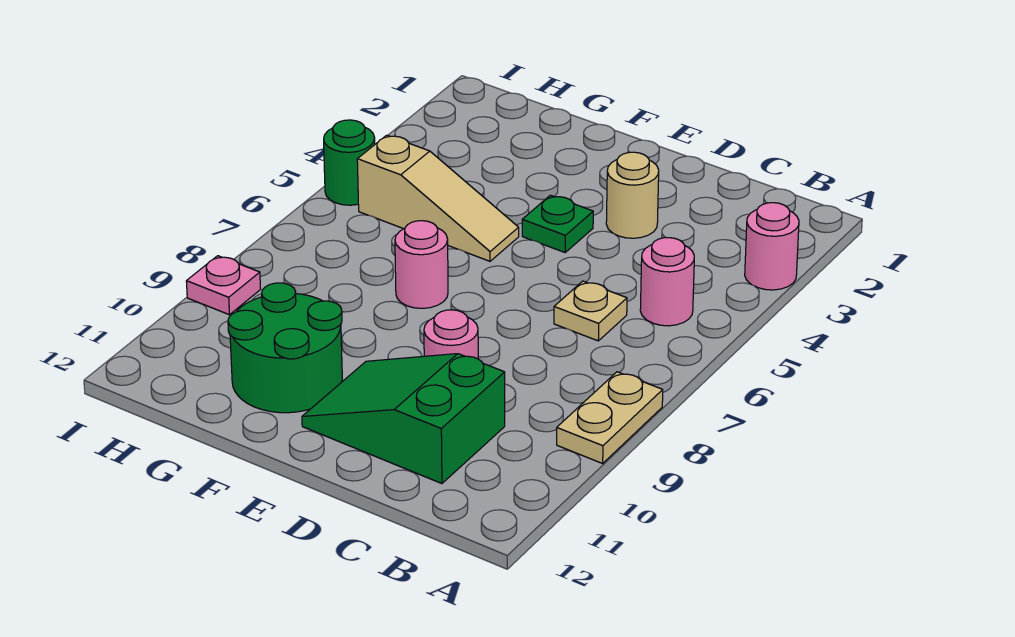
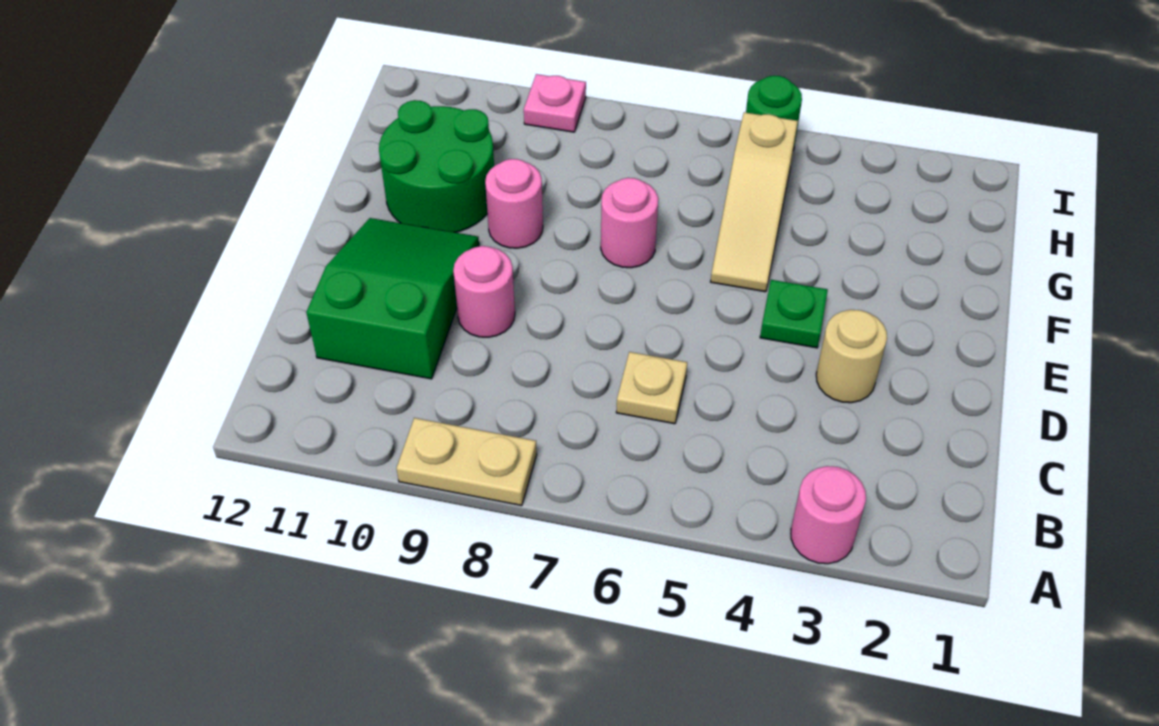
pink 1x1 round brick [640,238,694,326] -> pink 1x1 round brick moved to [485,159,543,248]

